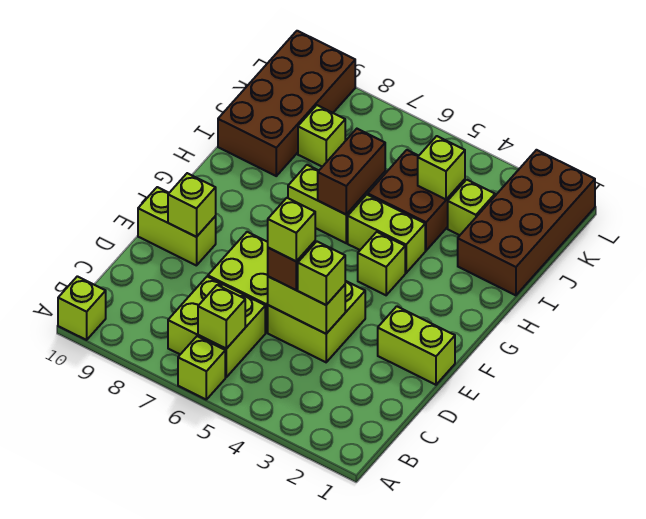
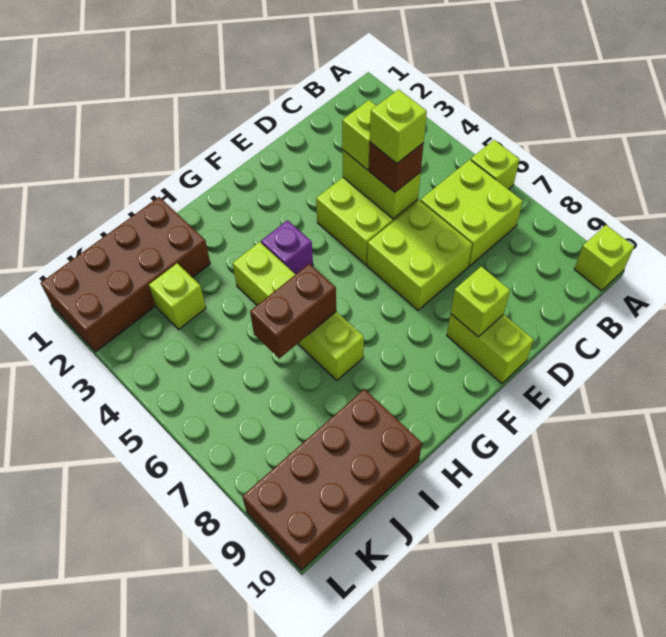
lime 1x1 brick [198,285,245,349] -> none
lime 1x2 brick [378,306,455,385] -> none
lime 1x1 brick [358,232,405,295] -> purple 1x1 brick [261,220,313,274]
brown 2x2 brick [368,150,465,251] -> none
lime 1x1 brick [418,136,465,199] -> none
lime 1x1 brick [298,105,345,167] -> none

